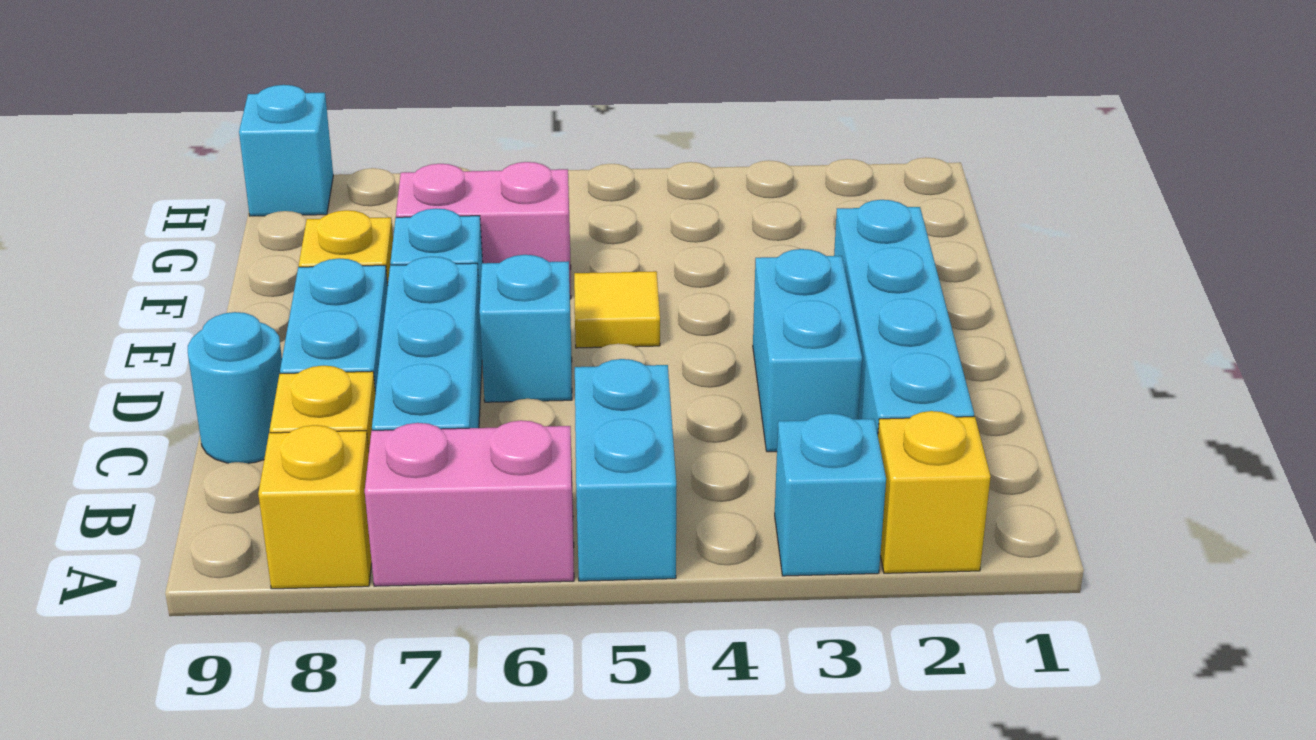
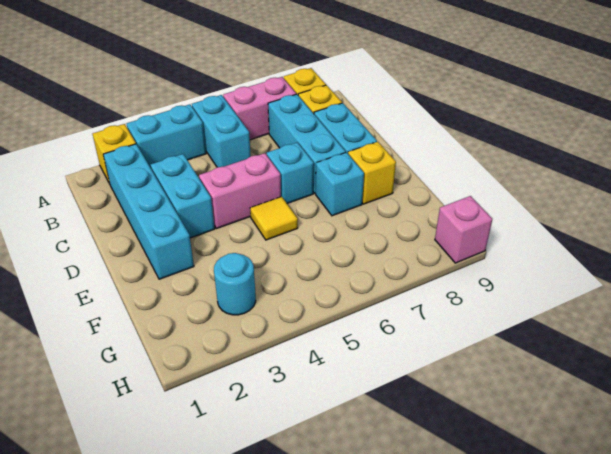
cyan 1x1 brick [775,413,886,576] -> cyan 1x2 brick [127,104,206,168]
cyan 1x1 round brick [188,312,282,463] -> cyan 1x1 round brick moved to [214,253,256,315]
pink 1x2 brick [396,162,571,299] -> pink 1x2 brick moved to [199,153,281,229]
cyan 1x1 brick [239,85,333,216] -> pink 1x1 brick [435,196,492,263]

